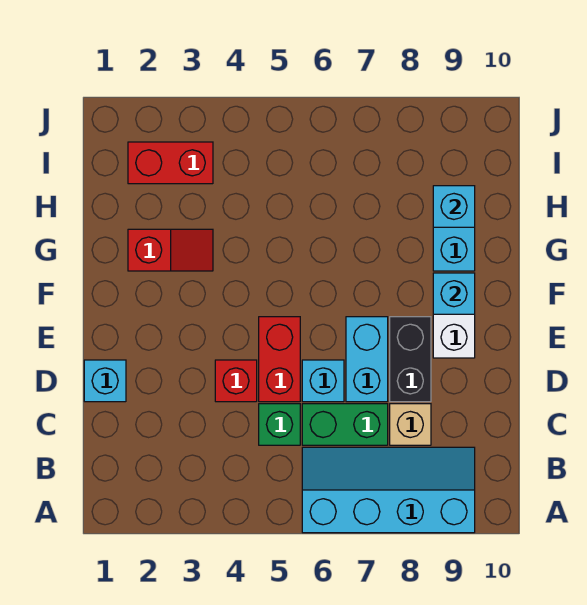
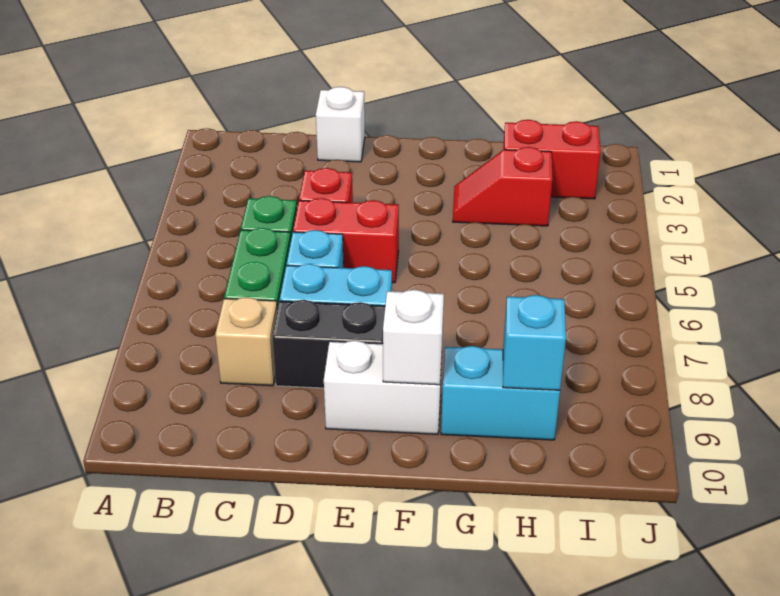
cyan 2x4 slope [302,447,475,533] -> none
cyan 1x1 brick [84,360,126,402] -> white 1x1 brick [316,87,365,162]
cyan 1x1 brick [433,273,475,314] -> white 1x1 brick [383,290,444,385]
red 1x2 slope [128,229,213,271] -> red 1x2 slope turned to [453,147,553,226]
red 1x2 brick [128,142,213,184] -> red 1x2 brick turned to [503,120,601,199]

